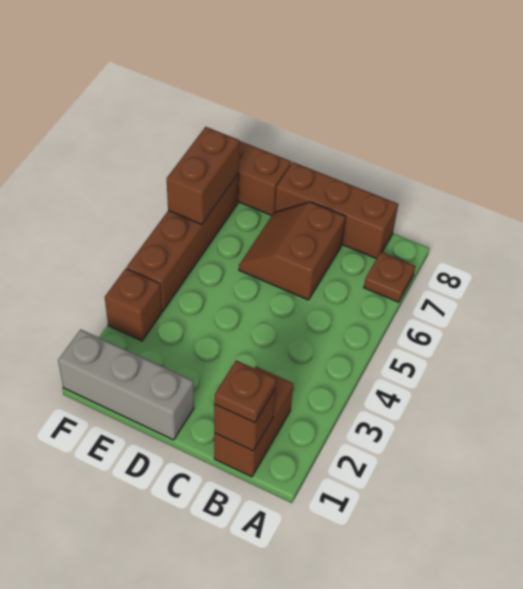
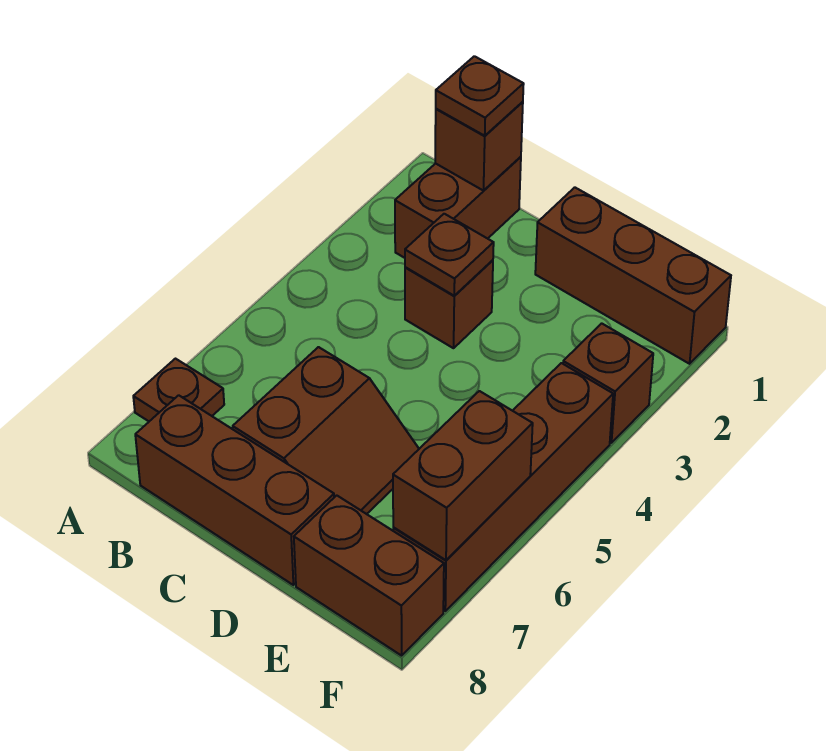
none -> brown 1x1 brick [405,260,493,348]
none -> brown 1x1 plate [405,214,494,296]
grey 1x3 brick [58,330,194,440] -> brown 1x3 brick [535,187,731,364]

